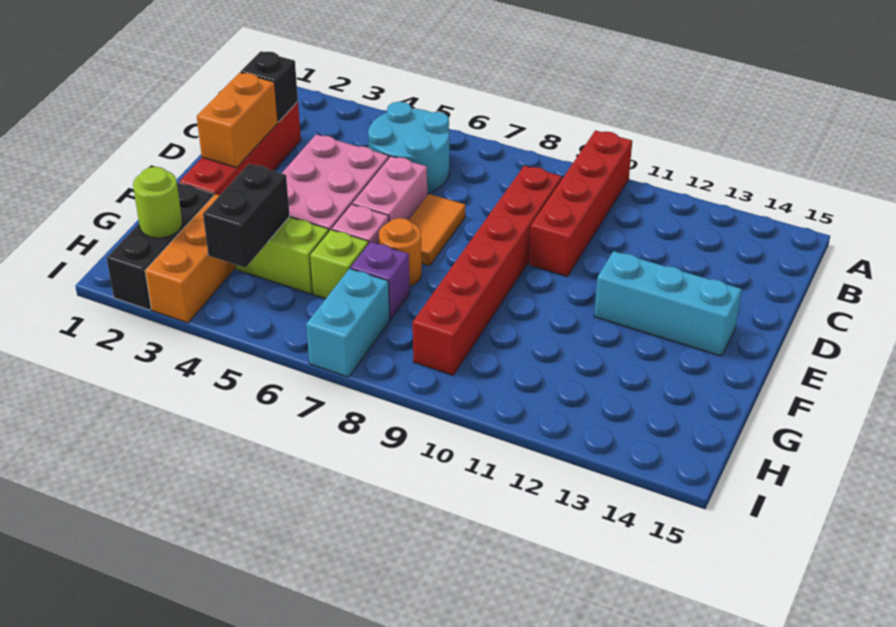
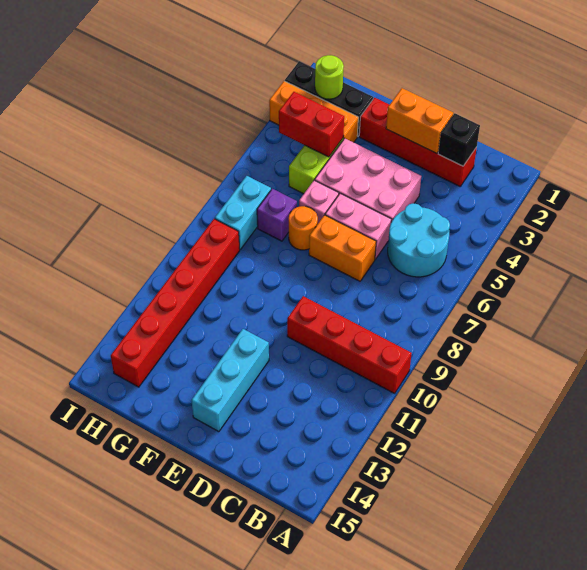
red 1x6 brick [413,166,562,375] -> red 1x6 brick turned to [111,219,240,387]
orange 1x2 tile [409,194,465,266] -> orange 1x2 brick [309,215,376,281]
black 1x2 brick [203,164,290,268] -> red 1x2 brick [279,92,344,157]
lime 1x1 brick [310,230,369,299] -> none
cyan 1x2 brick [306,269,390,377] -> cyan 1x2 brick turned to [215,176,271,249]

